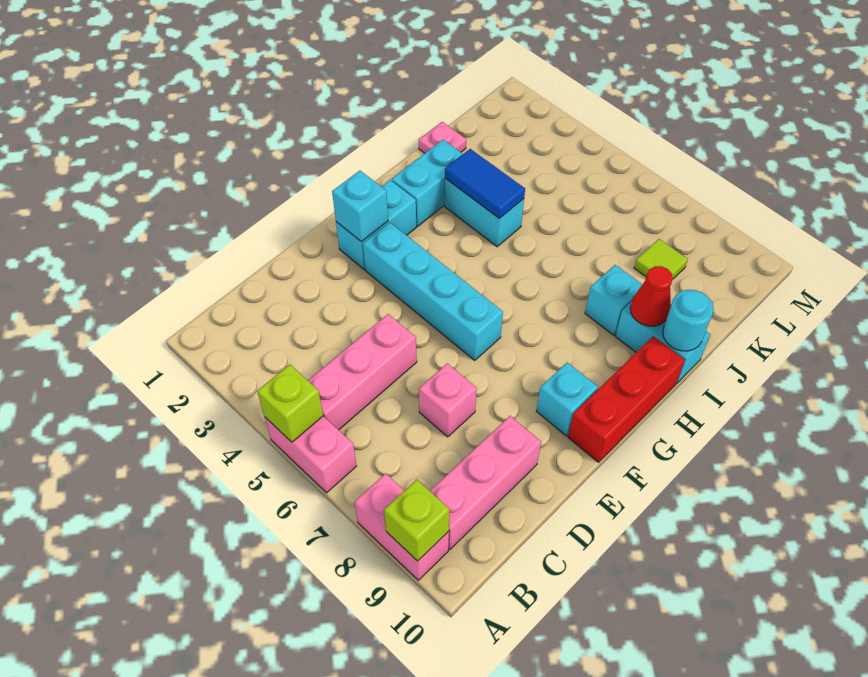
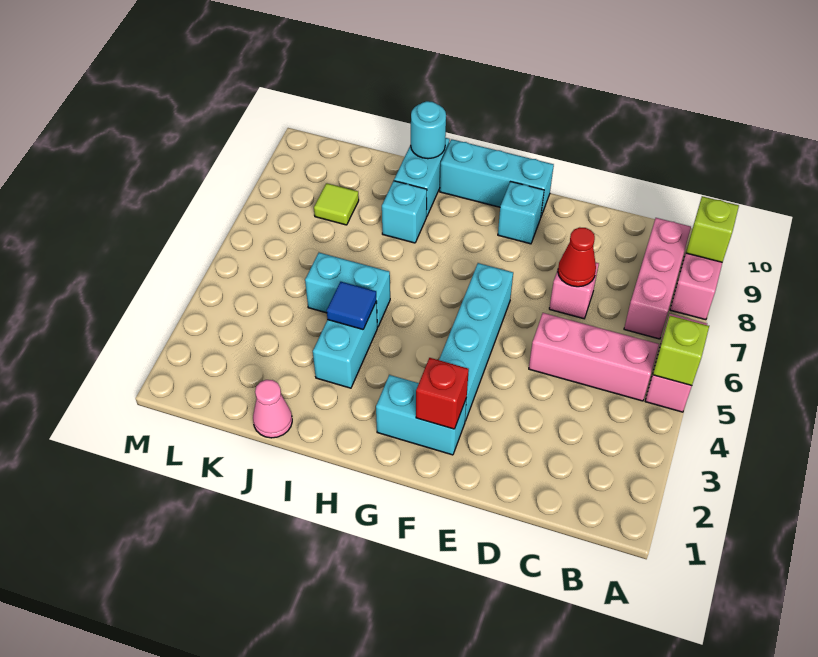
pink 1x3 brick [430,416,541,550] -> pink 1x3 brick turned to [624,218,691,339]
cyan 1x1 brick [332,171,388,242] -> red 1x1 brick [416,358,469,429]
red 1x3 brick [568,336,685,462] -> cyan 1x3 brick [440,139,554,216]
cyan 1x2 brick [392,140,463,226] -> cyan 1x2 brick moved to [305,253,390,327]
blue 1x2 tile [445,149,525,219] -> blue 1x1 tile [327,282,376,329]
red 1x1 cone [630,266,673,326] -> red 1x1 cone moved to [558,227,596,287]
pink 1x1 plate [419,122,466,153] -> pink 1x1 cone [253,380,292,438]

